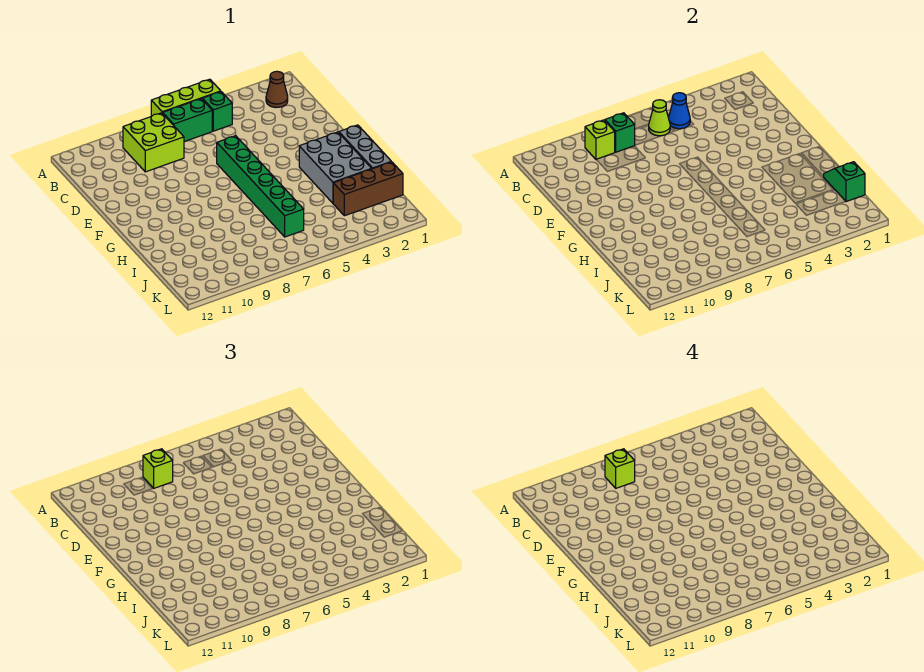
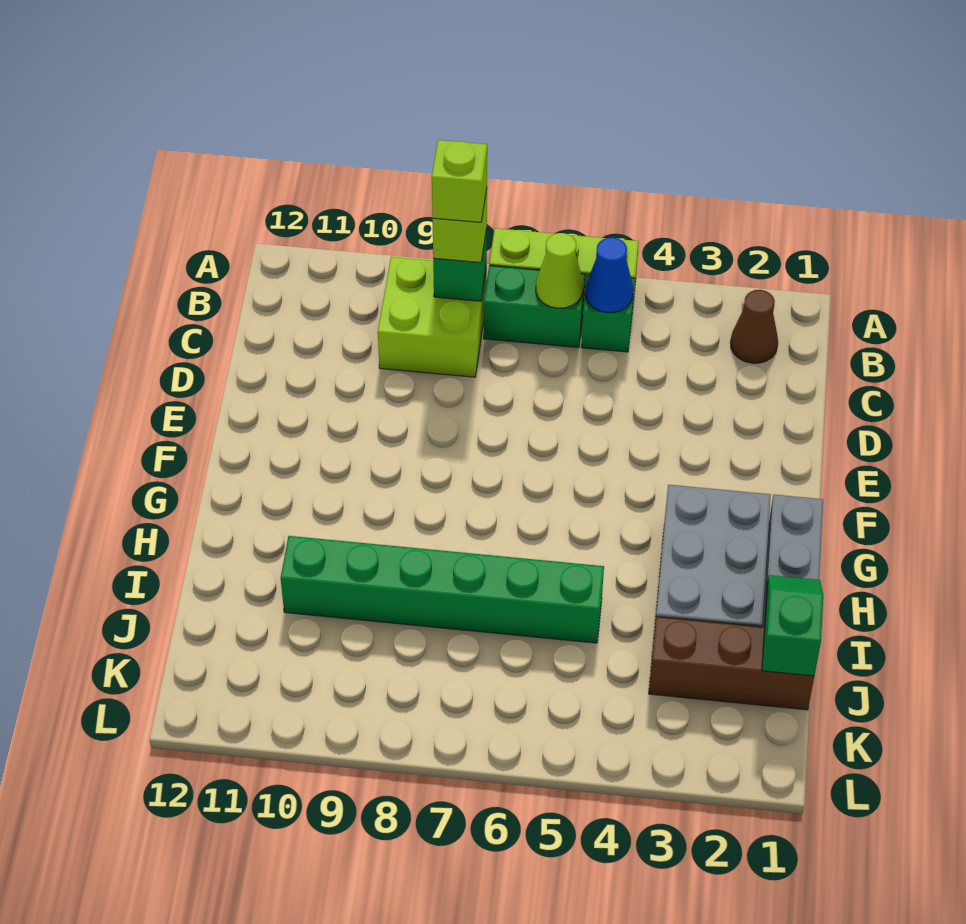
lime 1x1 brick [585,120,615,159] -> none
green 1x6 brick [217,136,304,237] -> green 1x6 brick turned to [281,536,604,643]

